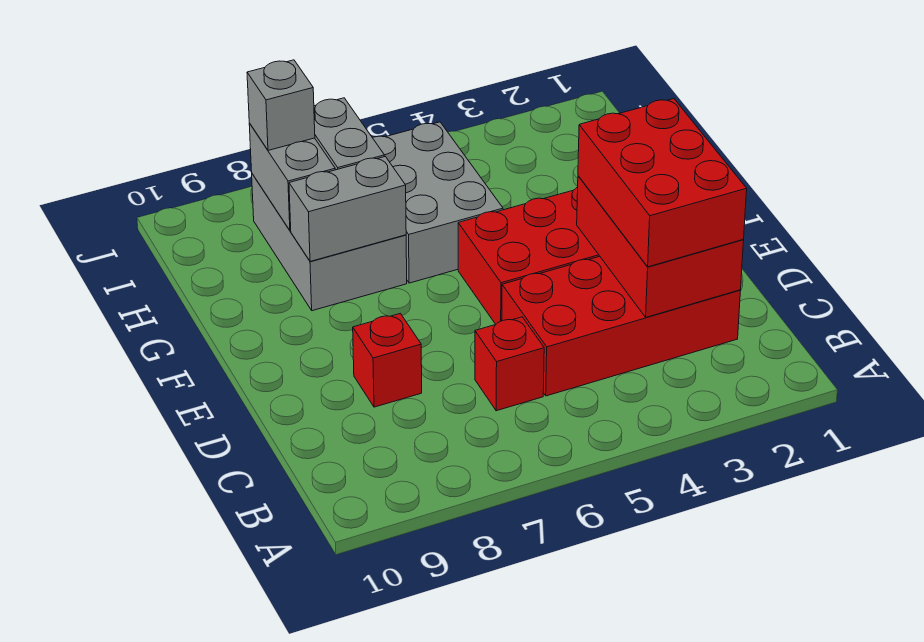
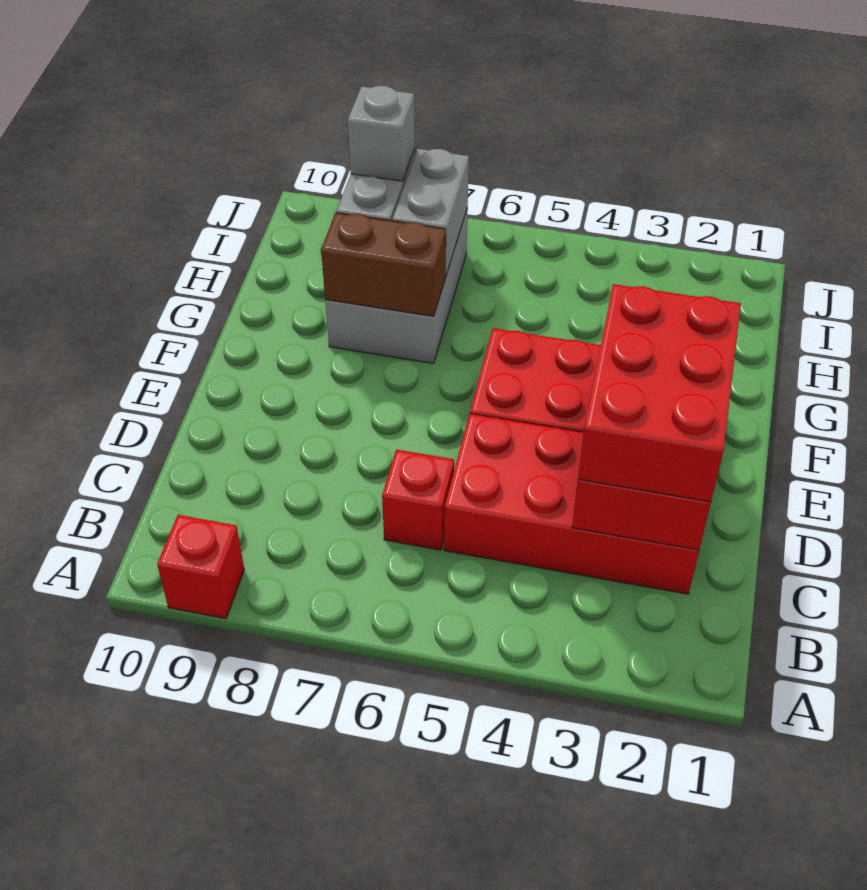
red 1x1 brick [353,313,422,407] -> red 1x1 brick moved to [157,515,244,619]
grey 2x3 brick [373,122,503,283] -> none
grey 1x2 brick [289,157,406,261] -> brown 1x2 brick [321,213,446,316]

